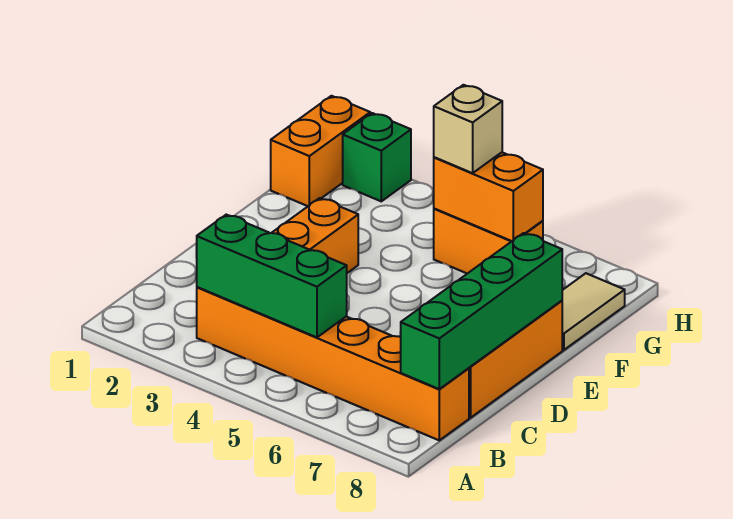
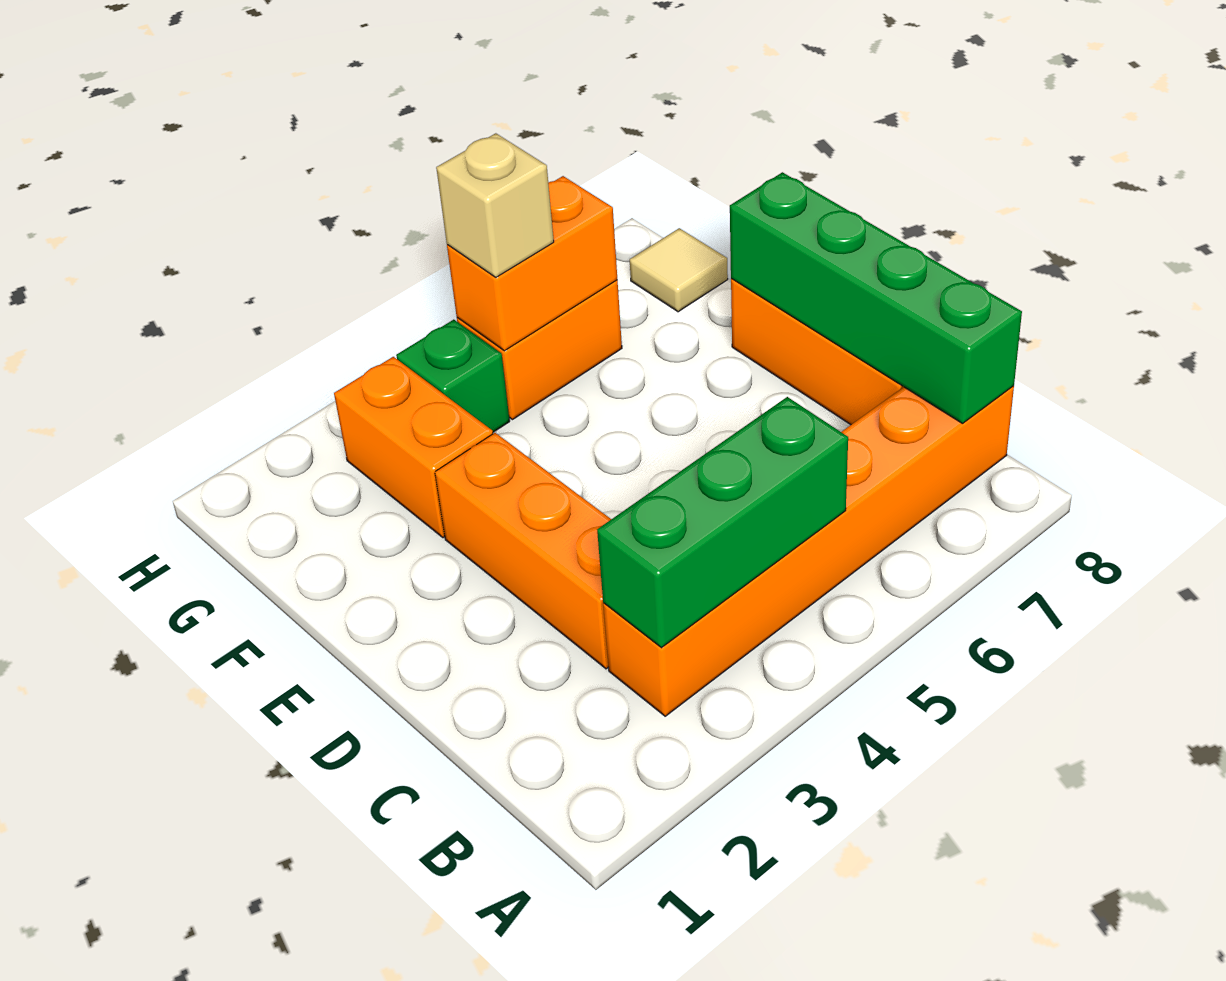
tan 1x2 tile [562,273,625,350] -> tan 1x1 tile [630,228,728,312]
orange 1x2 brick [271,96,370,206] -> orange 1x2 brick moved to [334,357,493,538]
green 1x1 brick [343,113,411,201] -> green 1x1 brick moved to [396,320,510,432]

